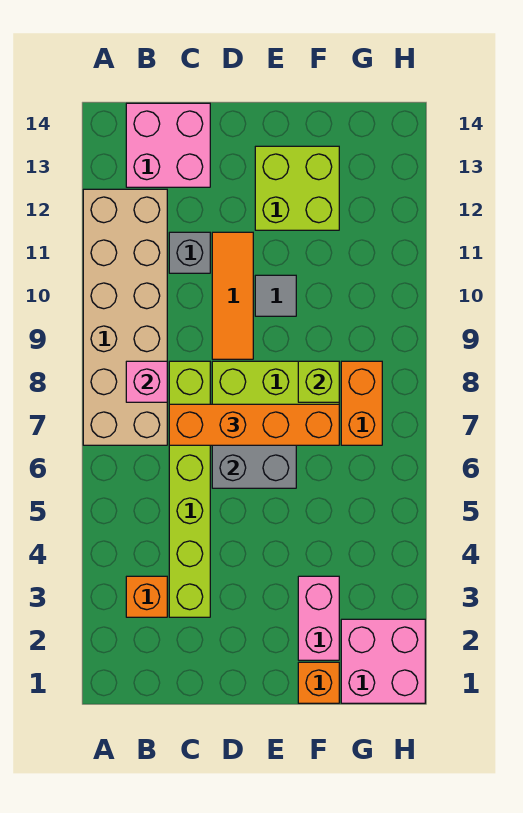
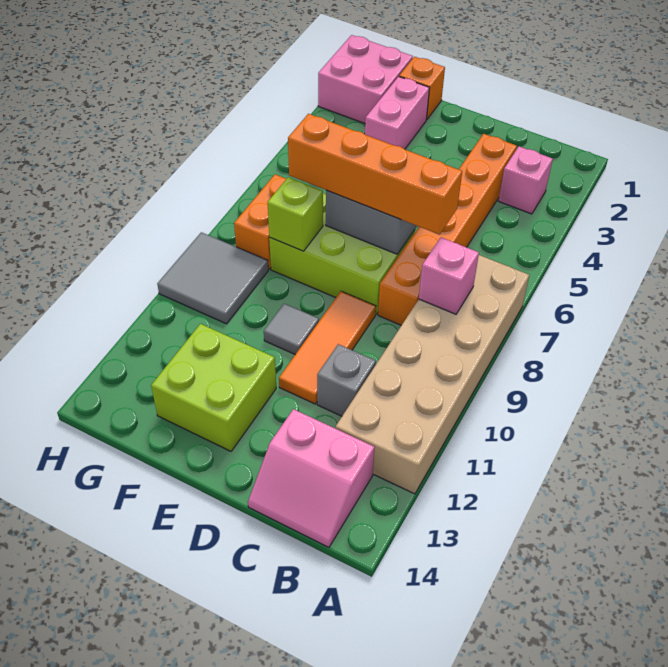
orange 1x1 brick [126,576,167,617] -> pink 1x1 brick [499,146,553,214]
pink 2x2 brick [126,103,210,187] -> pink 2x2 slope [248,409,375,547]
lime 1x6 brick [169,361,210,617] -> orange 1x6 brick [378,134,517,325]
none -> grey 2x2 tile [157,232,268,324]

